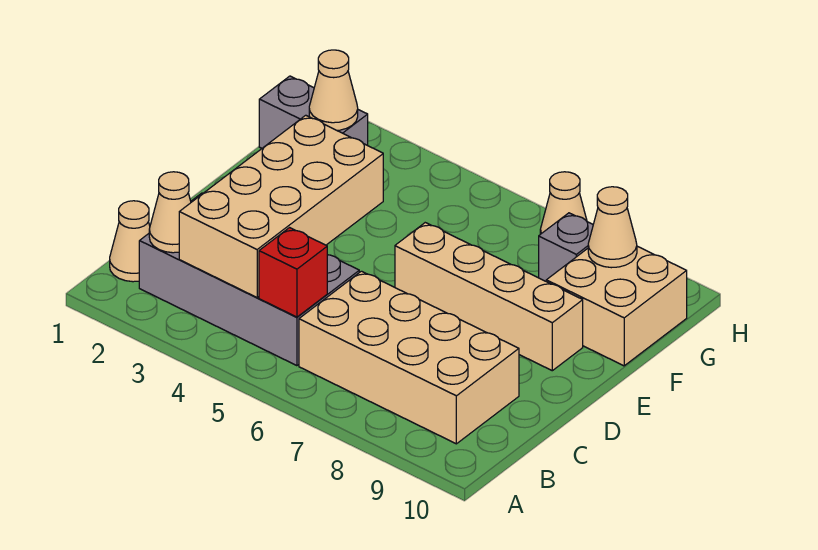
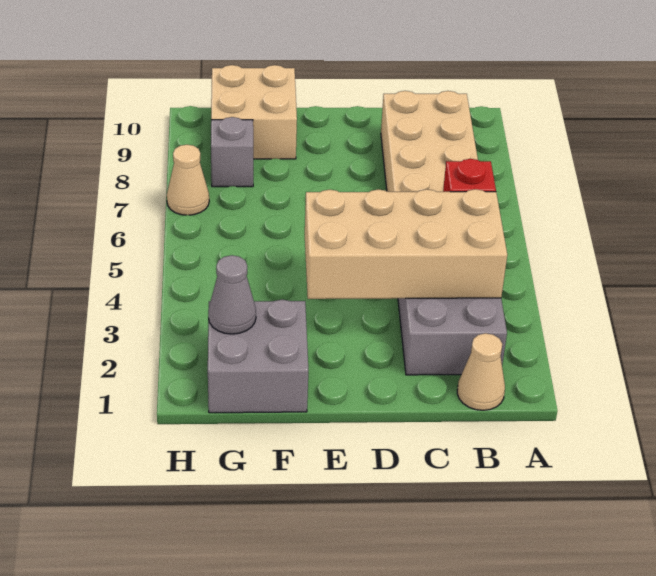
tan 1x1 cone [149,172,191,253] -> none
tan 1x4 brick [395,223,583,371] -> none
grey 1x2 brick [259,76,368,148] -> grey 2x2 brick [208,300,308,413]
tan 1x1 cone [309,50,358,130] -> grey 1x1 cone [208,255,256,334]
tan 1x1 cone [588,187,637,268] -> none

